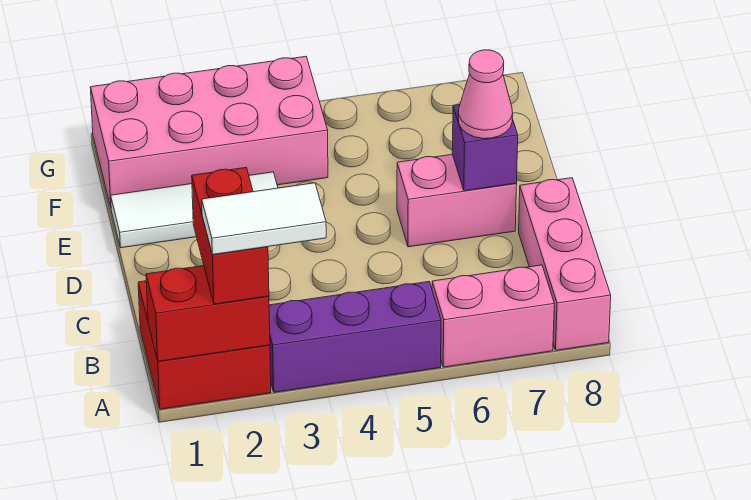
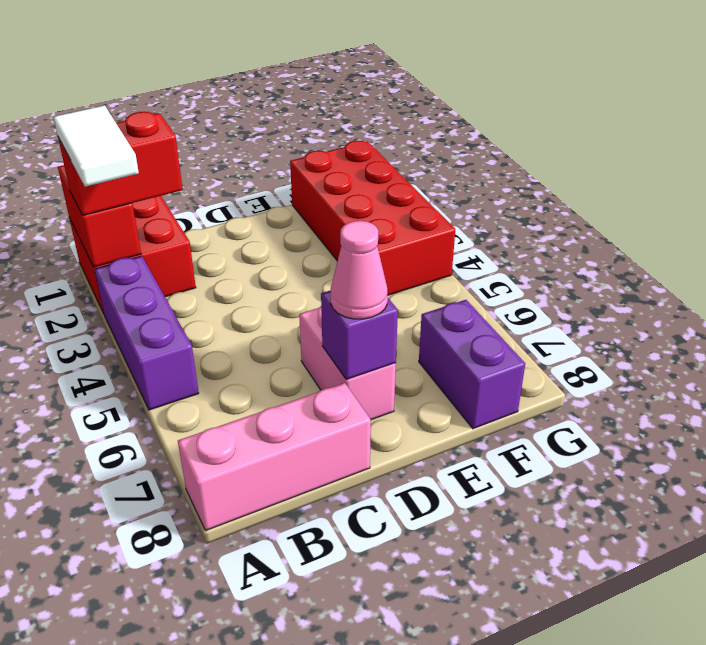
pink 1x2 brick [432,265,554,367] -> none
white 1x3 tile [111,172,278,248] -> none
pink 2x4 brick [90,57,328,207] -> red 2x4 brick [290,141,455,295]
none -> purple 1x2 brick [419,300,525,429]

